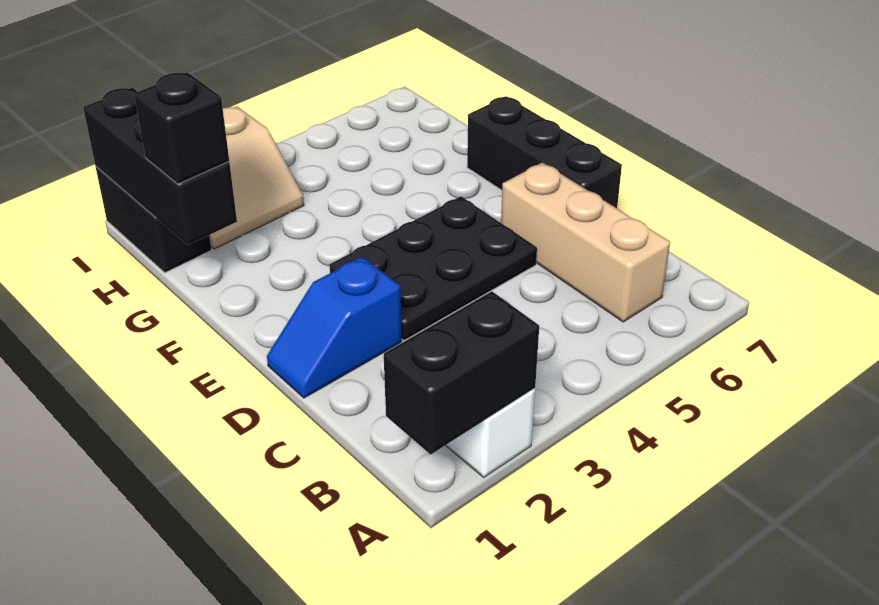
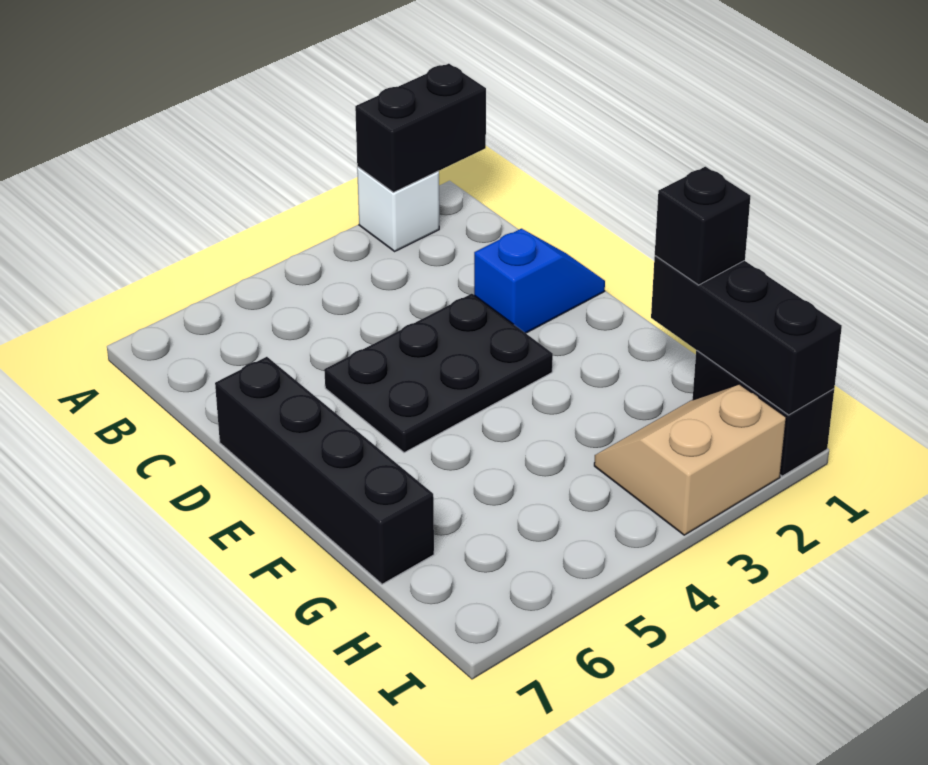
tan 1x3 brick [501,163,670,322] -> none
black 1x3 brick [467,96,622,208] -> black 1x4 brick [215,357,434,584]

